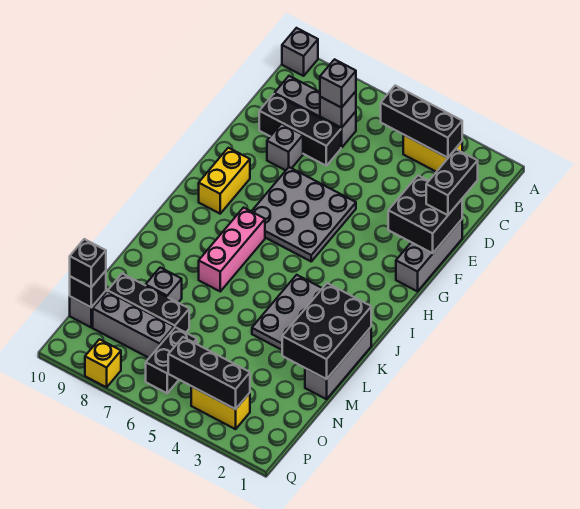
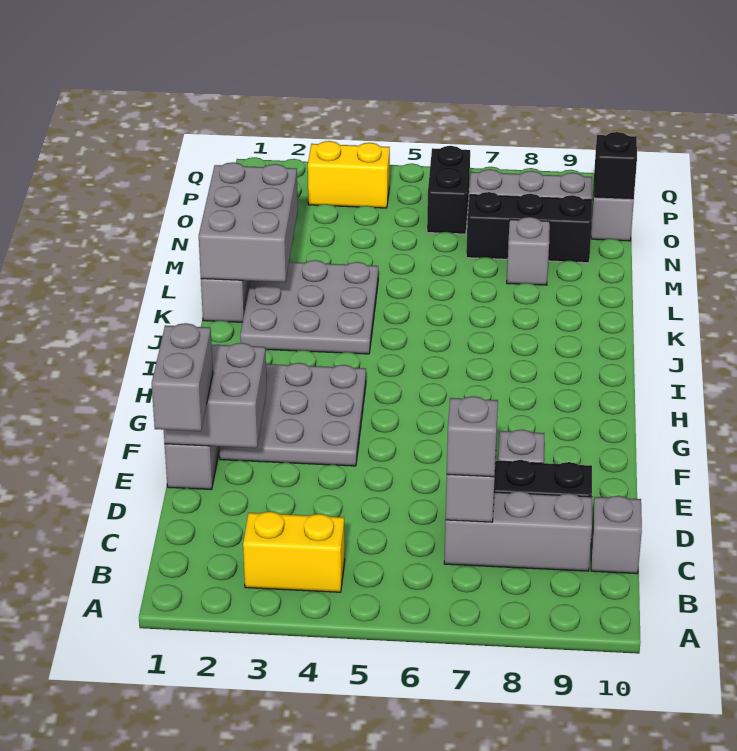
grey 1x1 brick [282,28,318,76] -> grey 1x1 brick moved to [591,496,642,574]
black 1x3 brick [381,86,462,158] -> none
black 1x2 brick [426,149,478,215] -> grey 1x2 brick [152,323,213,431]
black 2x2 brick [388,175,462,253] -> grey 2x2 brick [164,343,267,448]
grey 3x3 plate [252,167,356,261] -> grey 3x3 plate moved to [219,363,366,466]
yellow 1x2 brick [199,148,250,214] -> none
pink 1x3 brick [199,208,265,291] -> none
black 2x3 brick [282,283,371,379] -> grey 2x3 brick [199,162,298,282]
black 1x1 brick [70,239,106,287] -> none
black 1x3 brick [168,337,250,409] -> none
yellow 1x1 brick [85,339,121,387] -> none

